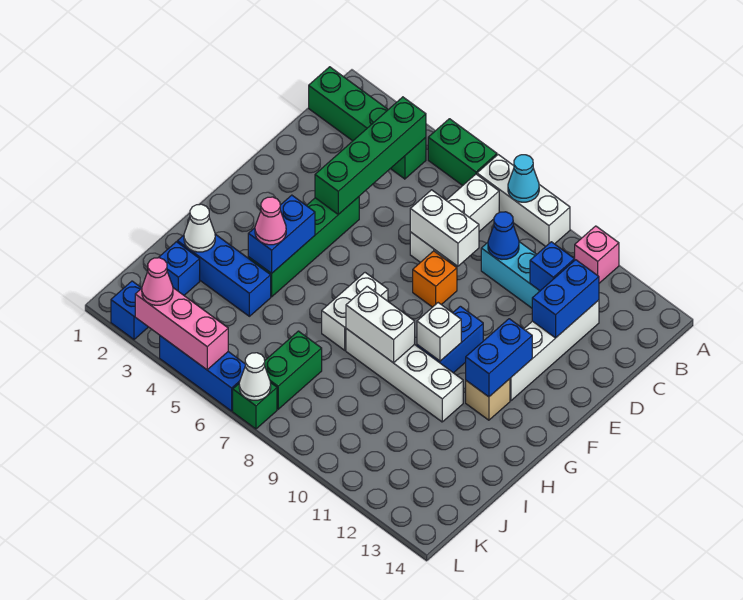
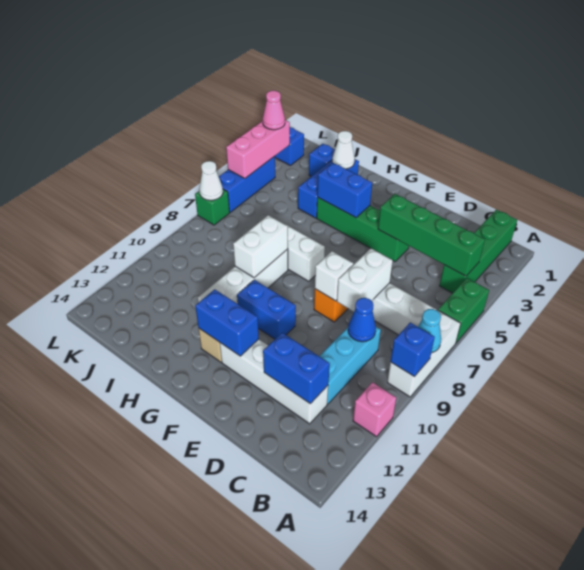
blue 1x1 brick [530,242,574,291] -> blue 1x1 brick moved to [391,322,435,376]
white 1x1 brick [417,303,461,361] -> white 1x1 brick moved to [315,251,353,301]
pink 1x1 cone [255,197,286,245] -> none
green 1x2 brick [265,331,322,409] -> none

